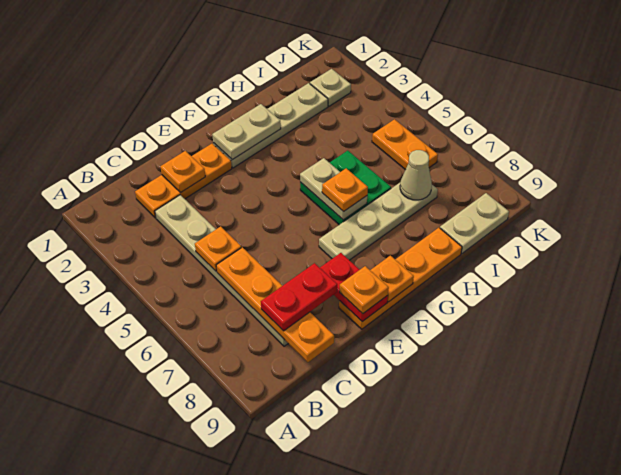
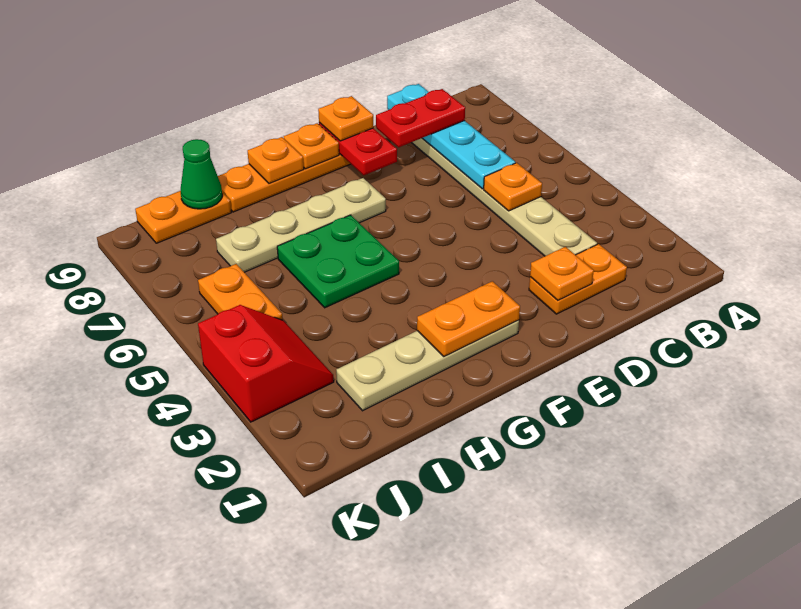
orange 1x3 plate [135,144,232,218] -> orange 1x2 plate [529,244,627,314]
orange 1x4 plate [216,247,334,362] -> cyan 1x4 plate [387,84,515,189]
tan 1x2 plate [212,104,281,160] -> orange 1x2 plate [417,281,520,356]
tan 1x2 plate [300,158,367,220] -> none
orange 1x1 plate [322,168,368,212] -> orange 1x1 plate moved to [248,137,304,183]
tan 1x1 cone [400,150,432,200] -> none
tan 1x2 plate [440,193,509,254] -> orange 1x2 plate [135,191,231,243]
none -> green 1x1 cone [181,139,222,209]
tan 1x1 plate [310,69,351,106] -> none
none -> red 2x2 slope [198,305,334,422]

